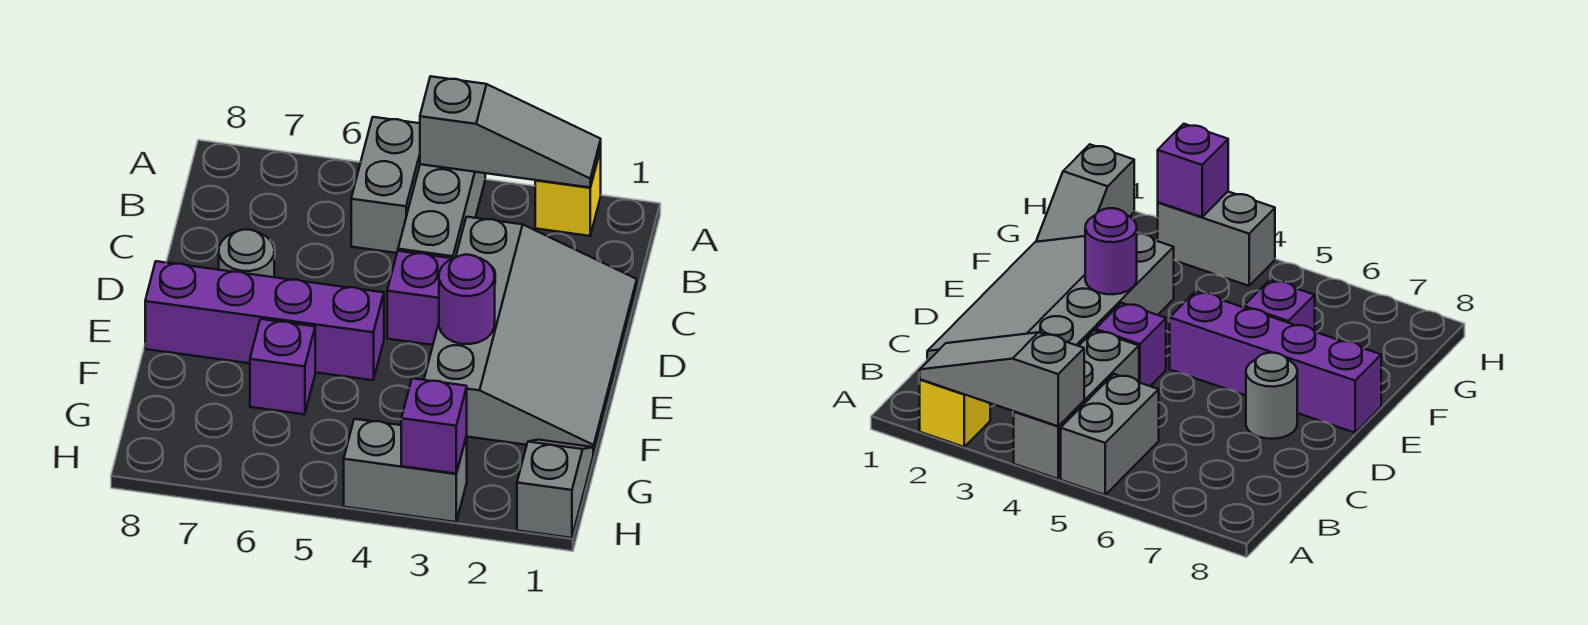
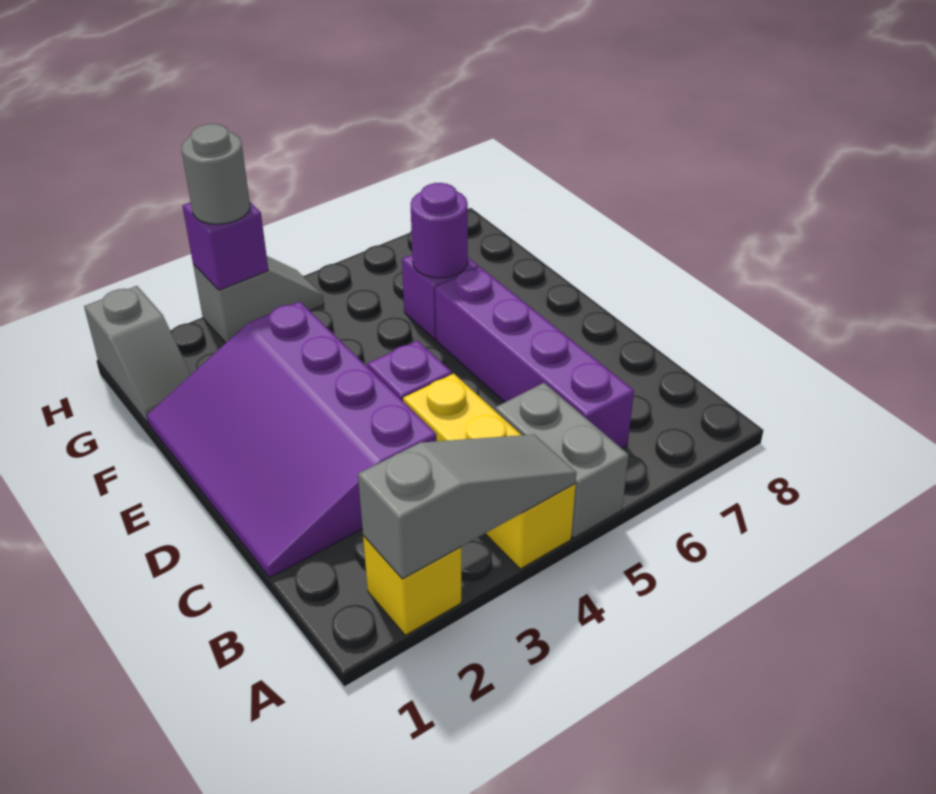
grey 1x3 slope [420,76,601,187] -> grey 1x3 slope turned to [358,434,577,579]
grey 1x3 brick [398,164,485,259] -> yellow 1x3 brick [403,374,576,569]
grey 3x4 slope [424,217,637,454] -> purple 3x4 slope [147,301,437,578]
grey 1x1 round brick [219,230,274,277] -> grey 1x1 round brick moved to [182,124,250,224]
purple 1x1 round brick [439,255,495,344] -> purple 1x1 round brick moved to [411,183,468,278]
purple 1x4 brick [145,261,384,380] -> purple 1x4 brick turned to [435,267,634,449]
grey 1x2 brick [344,419,467,522] -> grey 1x2 slope [193,256,324,343]

